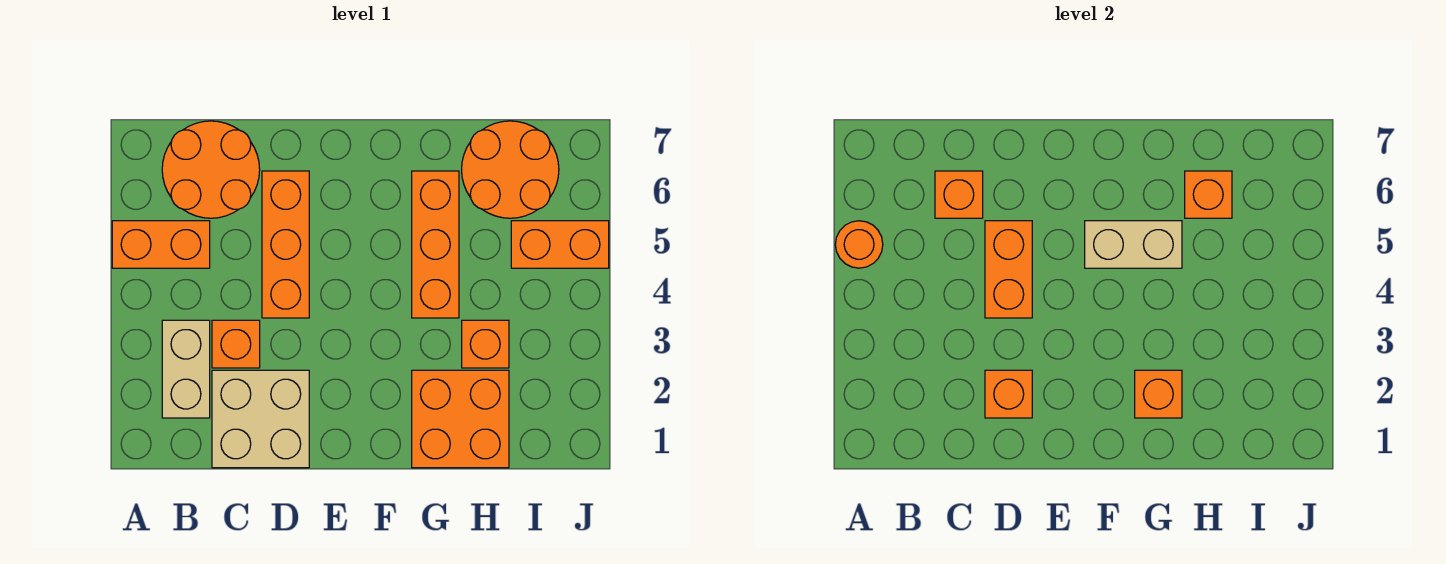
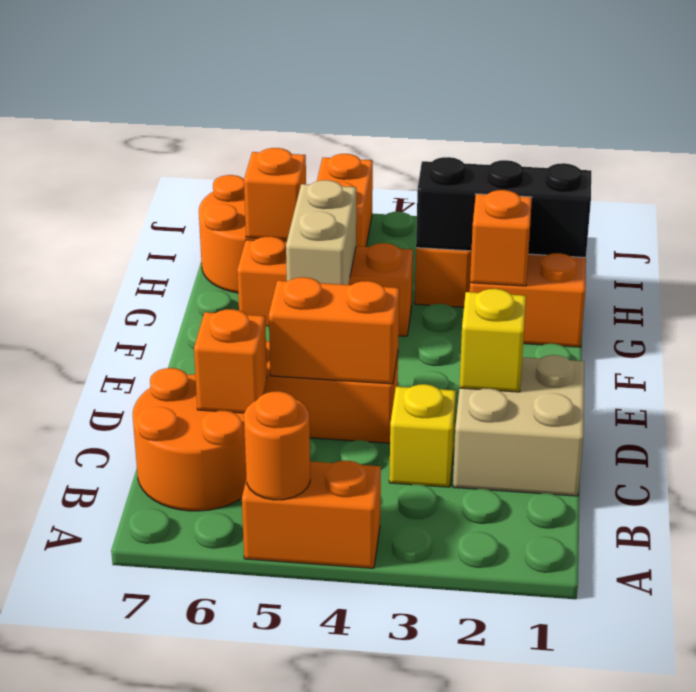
orange 1x2 brick [112,221,210,268] -> orange 1x2 brick turned to [242,460,381,568]
tan 1x2 brick [162,320,210,418] -> none
orange 1x1 brick [212,320,260,368] -> yellow 1x1 brick [389,384,456,487]
orange 1x1 brick [985,370,1032,418] -> yellow 1x1 brick [459,289,526,392]
none -> black 1x3 brick [416,157,591,258]

